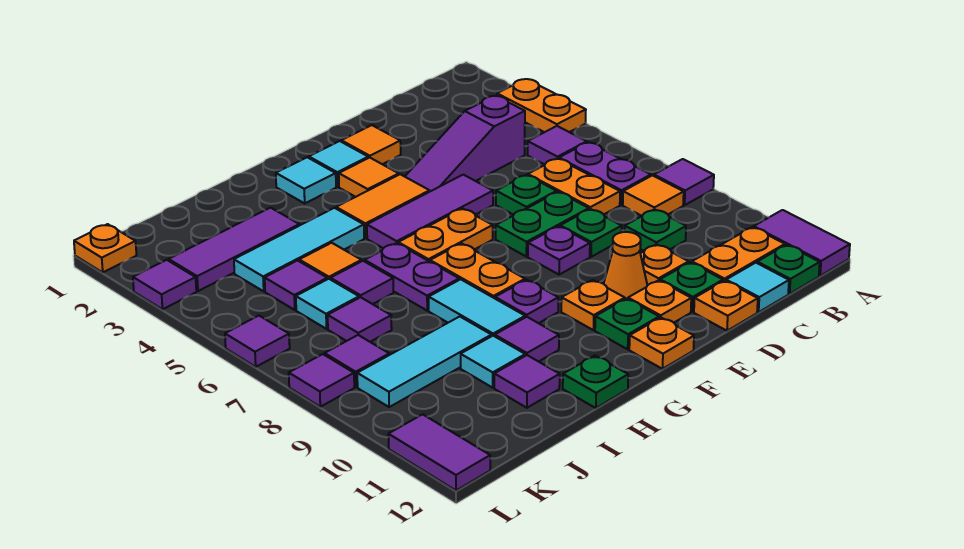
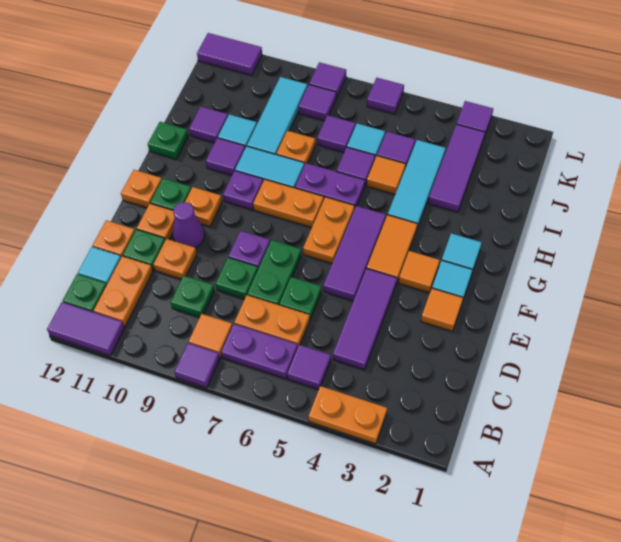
purple 1x3 slope [405,96,525,191] -> purple 1x3 tile [333,269,397,370]
orange 1x1 cone [604,232,647,299] -> purple 1x1 cone [173,202,205,248]
orange 1x1 plate [74,224,136,272] -> orange 1x1 plate moved to [277,131,315,166]

